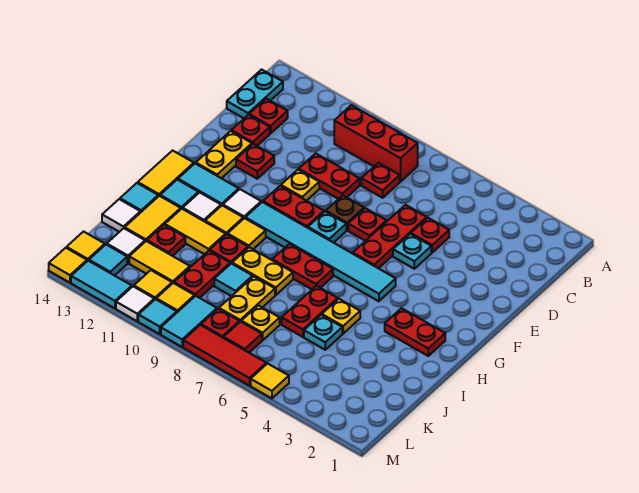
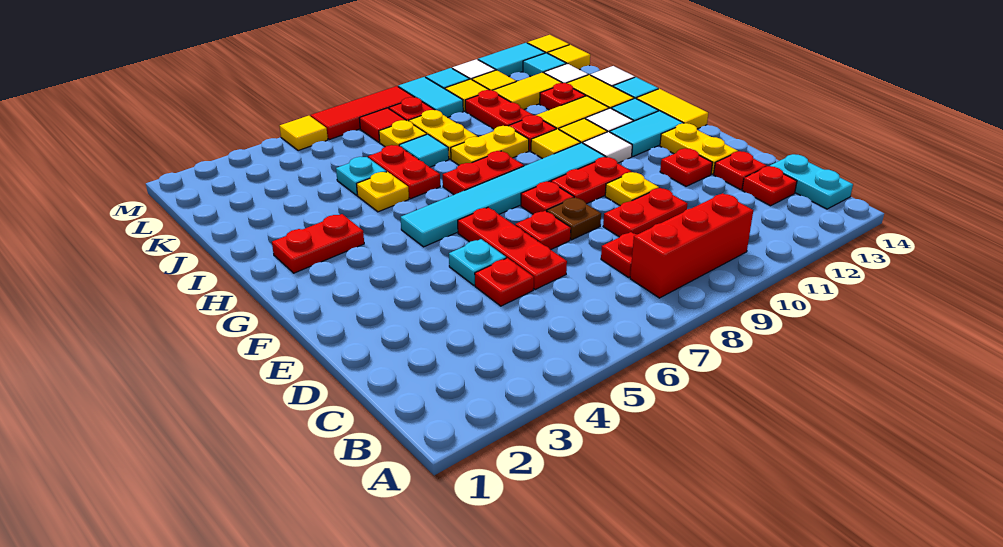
cyan 1x1 plate [308,212,346,243] -> red 1x1 plate [521,181,574,214]
cyan 1x1 tile [214,263,253,296] -> cyan 1x1 tile moved to [399,134,449,167]

